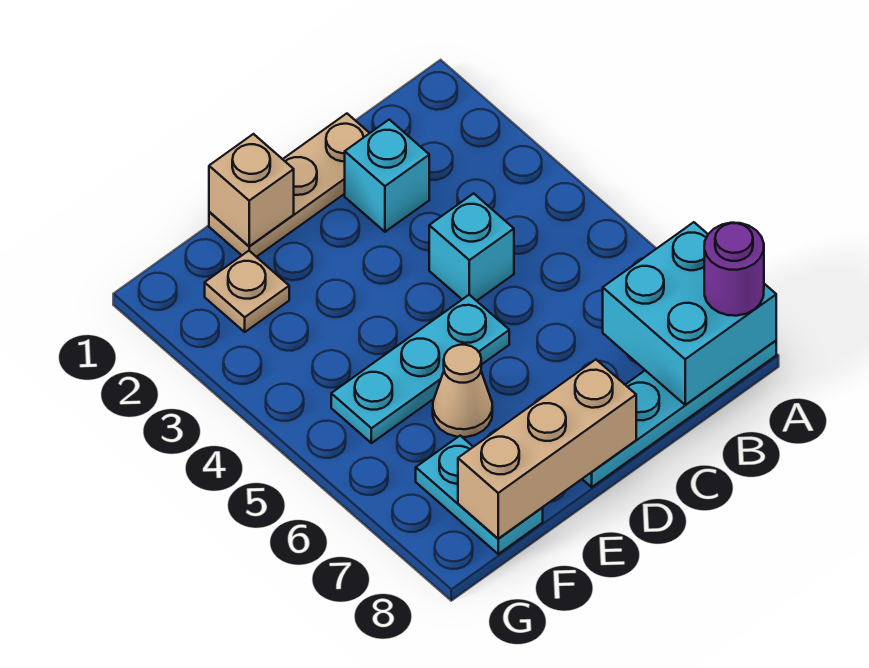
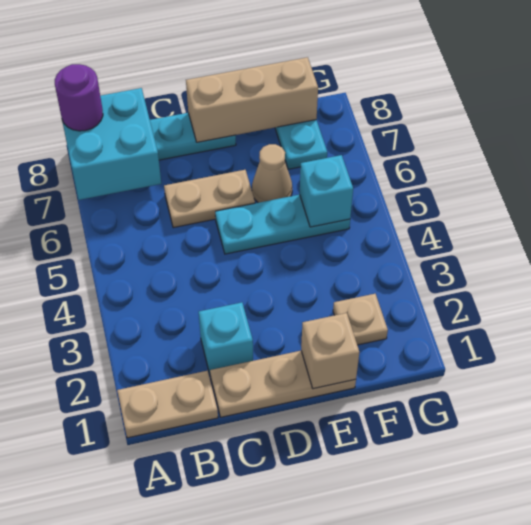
none -> tan 1x2 plate [117,371,218,438]
cyan 1x1 brick [429,193,514,301] -> cyan 1x1 brick moved to [300,155,353,227]
none -> tan 1x2 plate [164,170,255,228]

